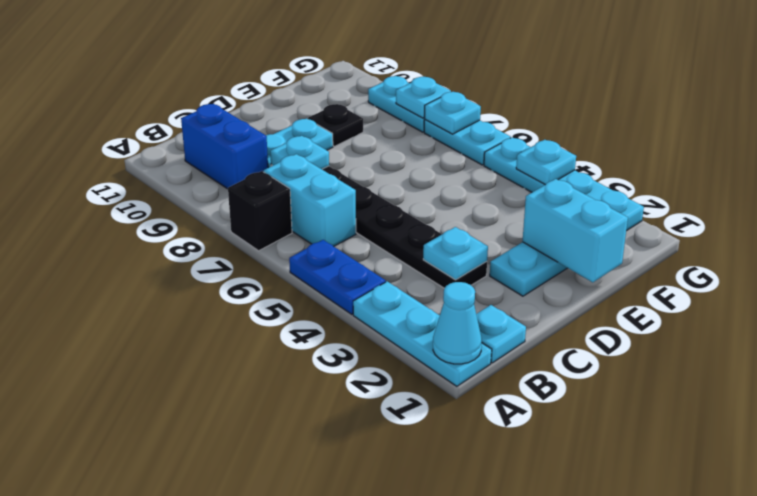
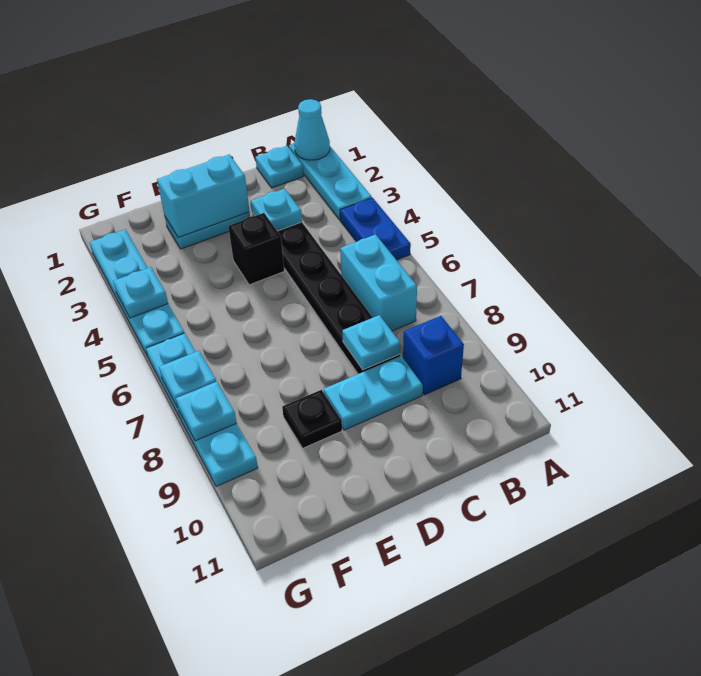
black 1x1 brick [228,171,292,251] -> black 1x1 brick moved to [228,213,284,285]
blue 1x2 brick [181,104,268,189] -> blue 1x1 brick [403,316,464,395]
cyan 1x2 brick [522,179,628,282] -> cyan 1x2 brick turned to [157,154,249,237]

